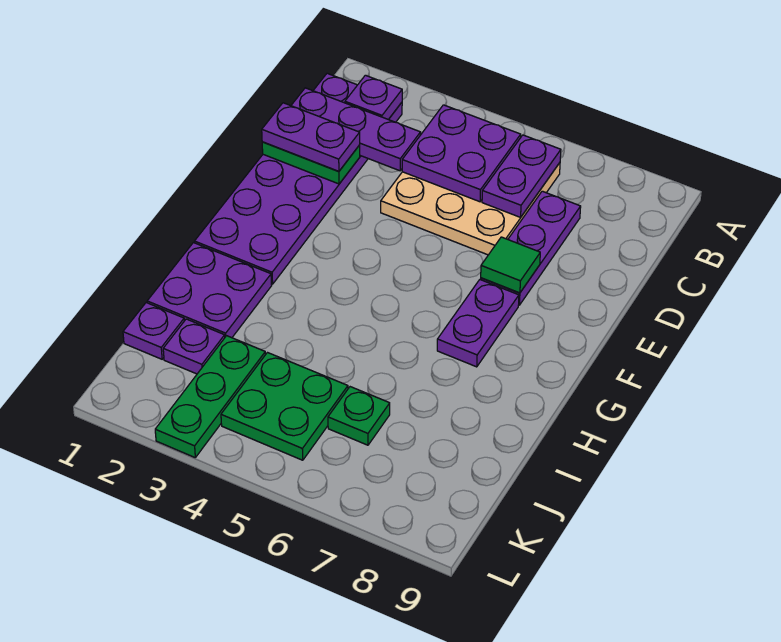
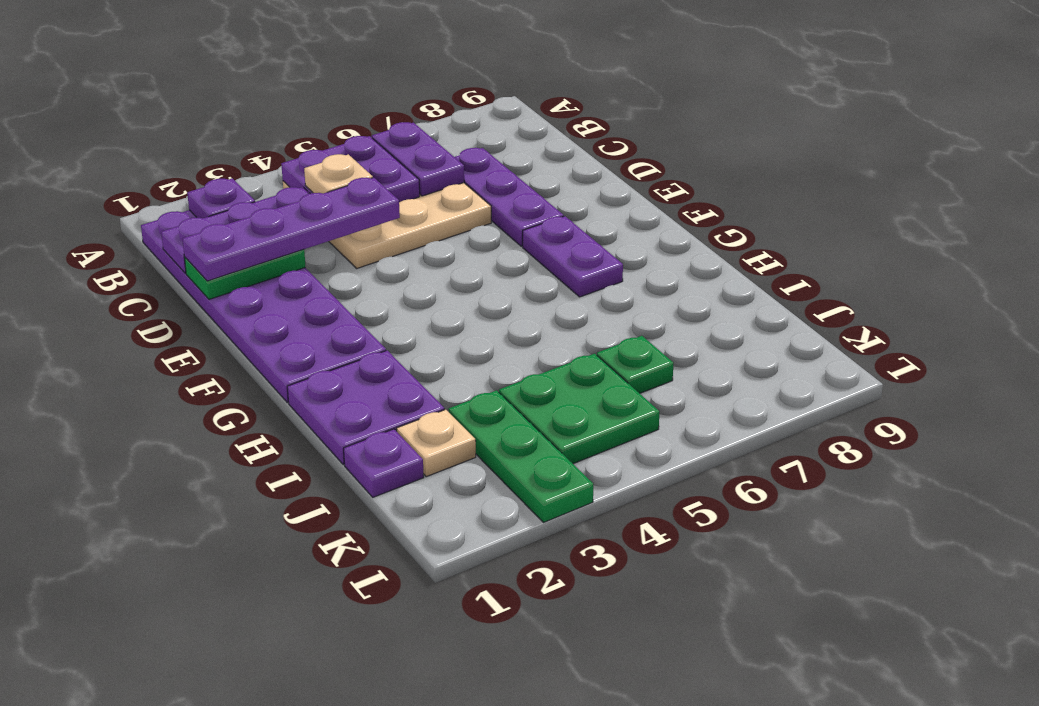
none -> tan 1x1 plate [304,154,373,194]
purple 1x2 plate [262,103,360,171] -> purple 1x4 plate [183,178,400,281]
green 1x1 tile [481,237,540,293] -> none
purple 1x1 plate [163,319,225,374] -> tan 1x1 plate [397,410,476,477]

